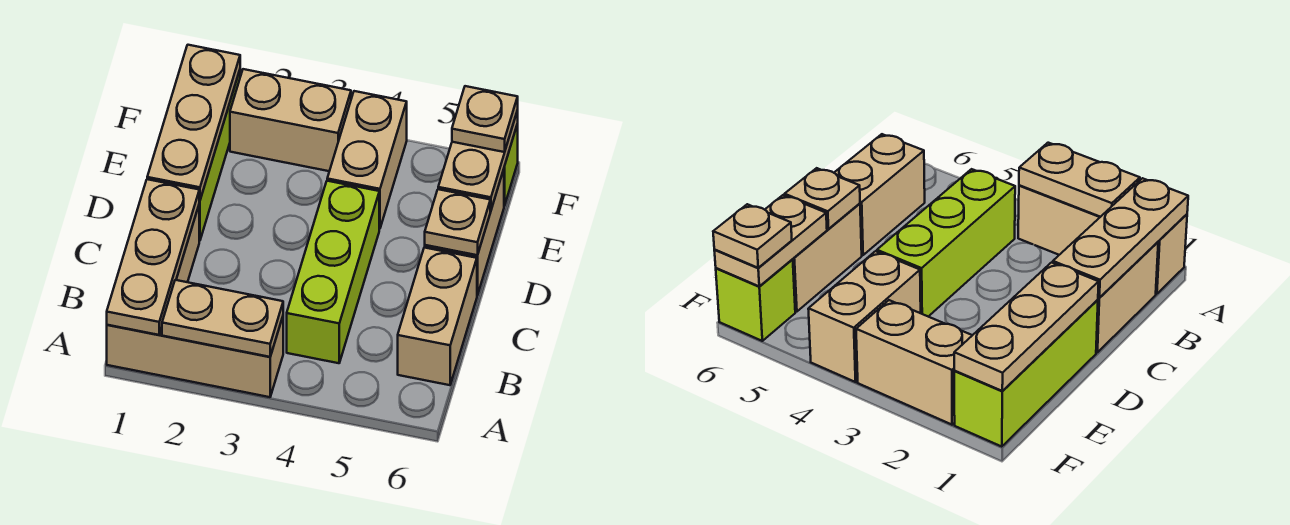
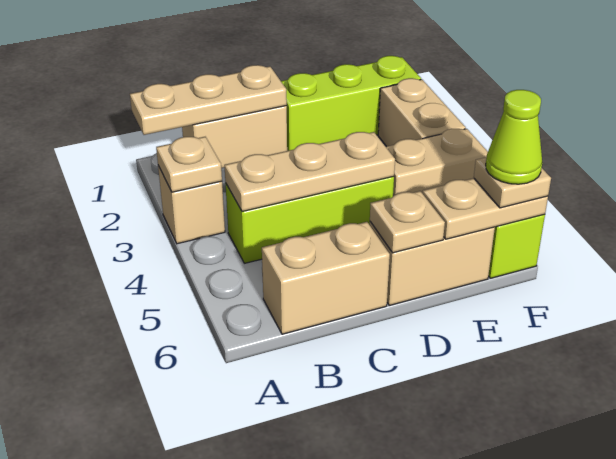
tan 1x3 brick [107,317,283,397] -> tan 1x1 brick [158,166,225,244]
tan 1x2 plate [162,280,283,357] -> tan 1x1 plate [156,137,222,192]
tan 1x3 plate [147,45,240,200] -> tan 1x3 plate moved to [224,132,395,212]
none -> lime 1x1 cone [486,90,542,184]

